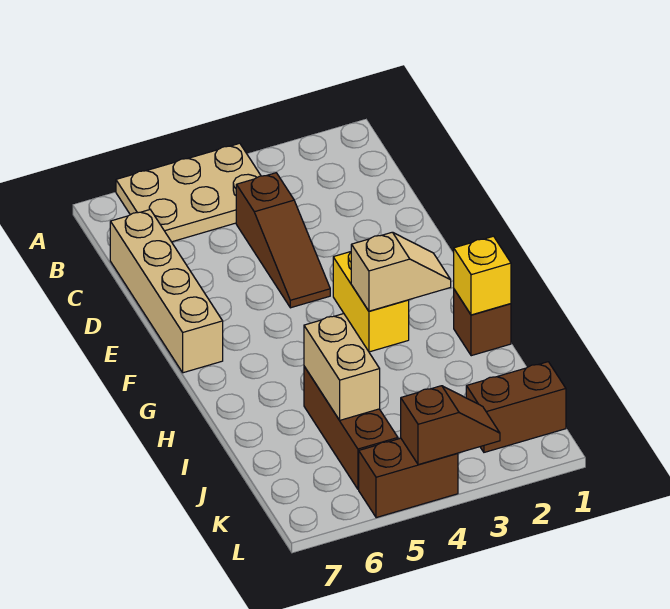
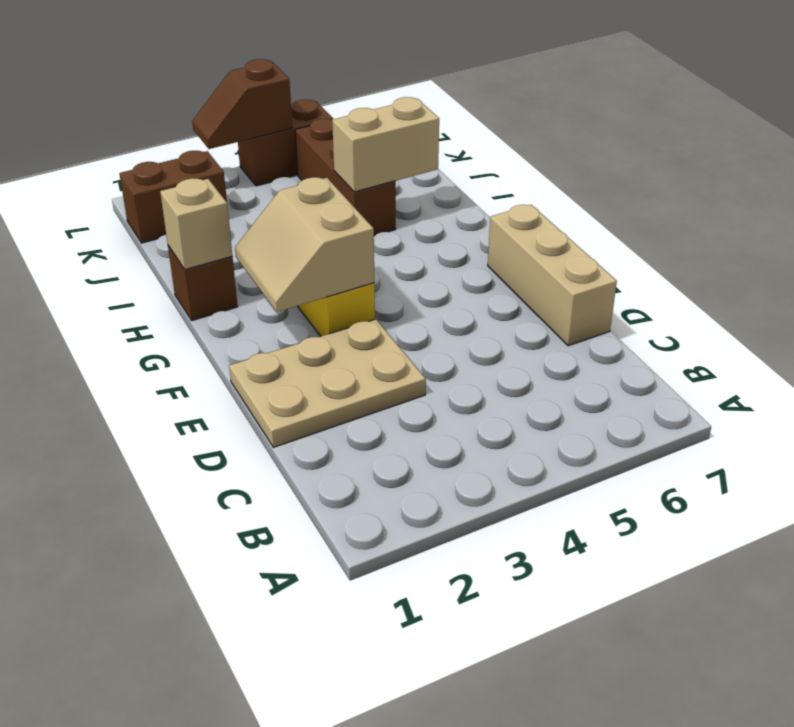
tan 2x3 plate [116,143,261,242] -> tan 2x3 plate moved to [229,319,426,447]
brown 1x3 slope [236,173,330,308] -> none
tan 1x4 brick [110,209,223,373] -> tan 1x3 brick [488,205,617,346]
tan 1x2 slope [351,232,451,311] -> tan 2x2 slope [235,177,374,312]
yellow 1x1 brick [454,236,511,315] -> tan 1x1 brick [160,178,232,270]
tan 1x2 brick [304,314,380,420] -> tan 1x2 brick turned to [332,97,439,192]

